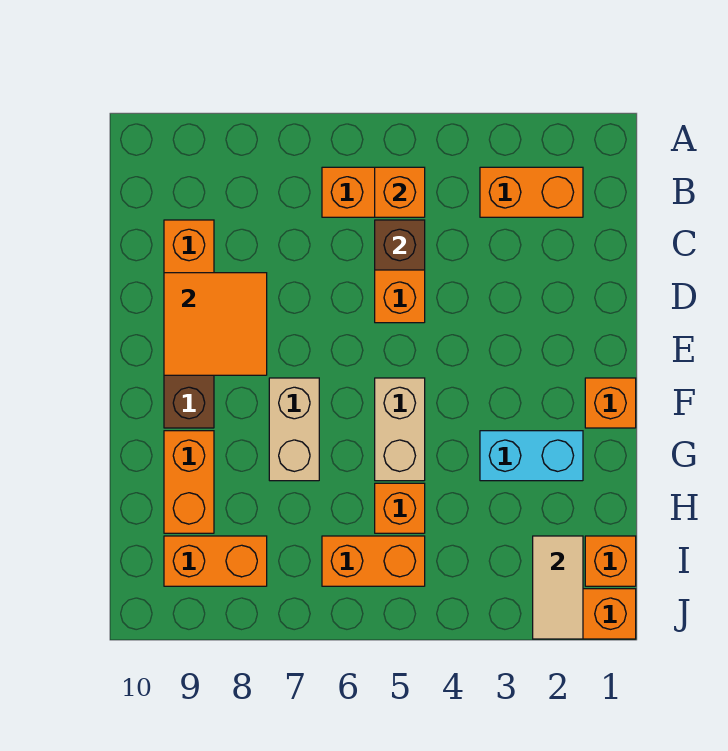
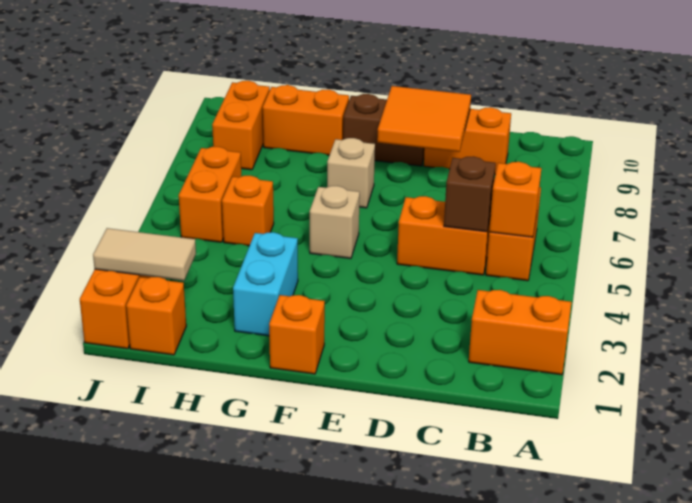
orange 1x2 brick [480,167,583,217] -> orange 1x2 brick turned to [469,290,571,375]
tan 1x2 brick [375,378,425,481] -> tan 1x1 brick [310,186,360,259]
tan 1x2 brick [269,378,319,481] -> tan 1x1 brick [327,138,375,208]

